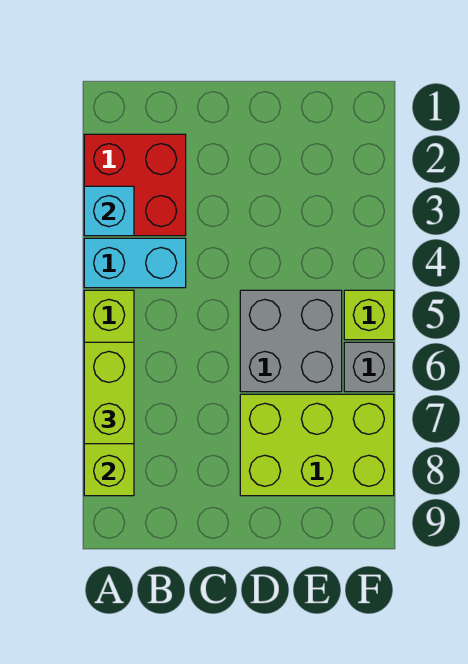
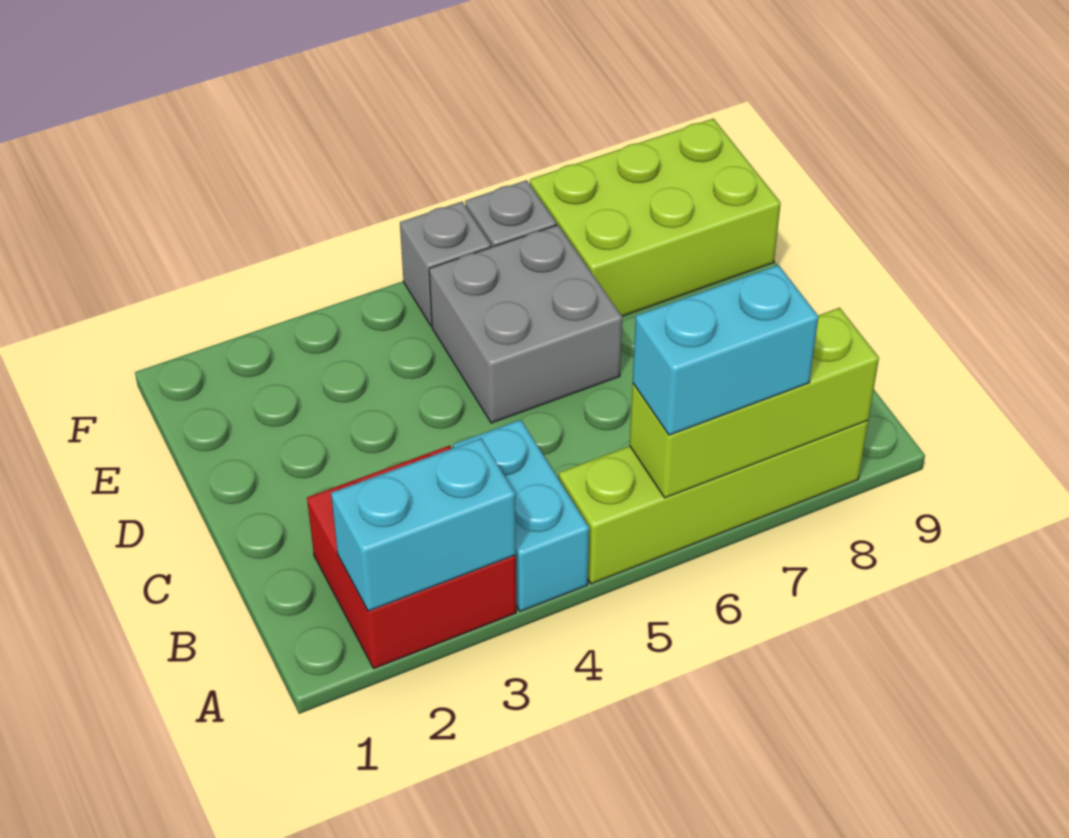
cyan 1x1 brick [84,186,134,236] -> cyan 1x2 brick [331,438,516,611]
lime 1x2 brick [84,342,134,444] -> cyan 1x2 brick [633,265,819,435]
lime 2x3 brick [240,394,394,496] -> lime 2x3 brick turned to [530,119,781,316]
lime 1x1 brick [344,290,394,340] -> grey 1x1 brick [400,202,491,326]

